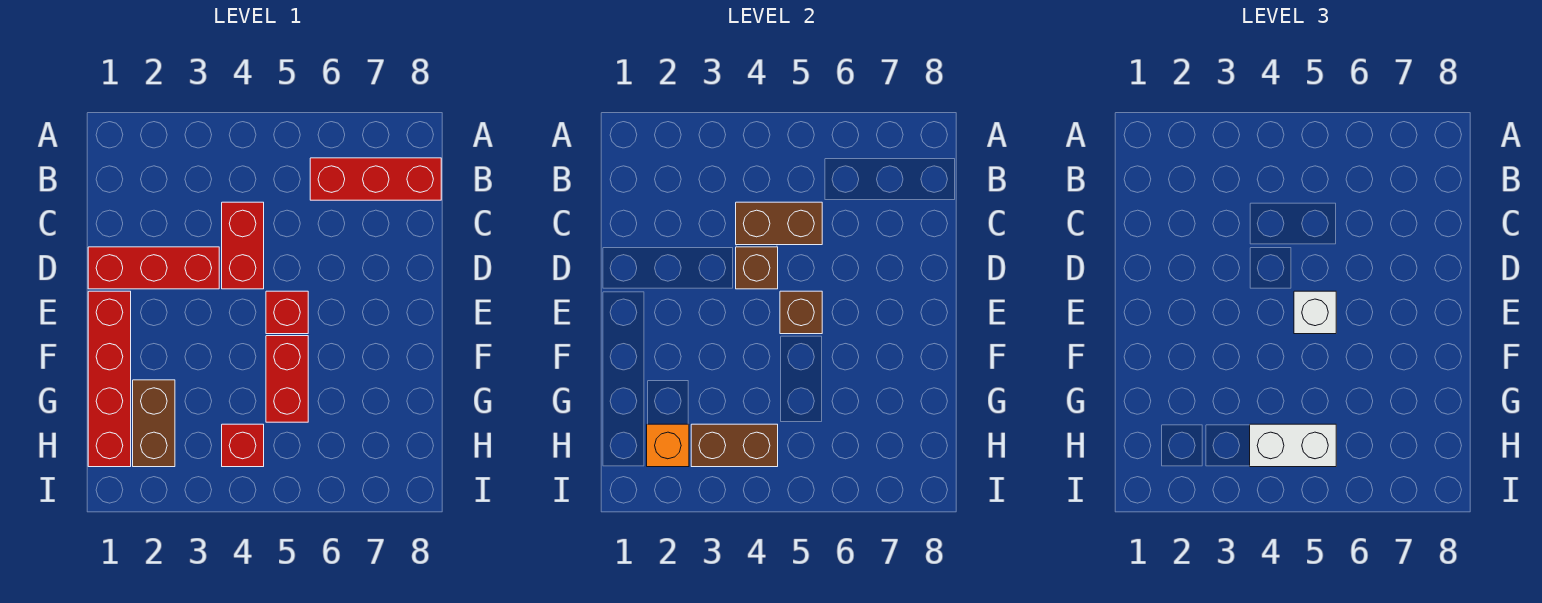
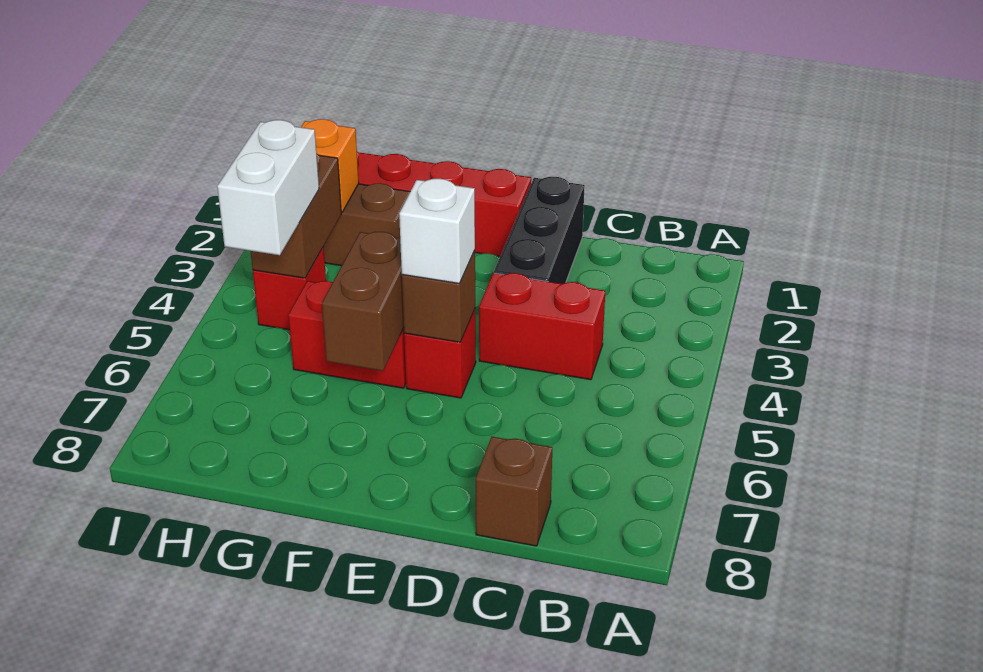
red 1x3 brick [310,158,441,200] -> none
brown 1x2 brick [736,202,822,245] -> brown 1x2 brick moved to [322,232,404,371]
red 1x3 brick [88,247,219,289] -> black 1x3 brick [494,177,585,284]
brown 1x1 brick [736,247,778,289] -> brown 1x1 brick moved to [476,437,552,546]

